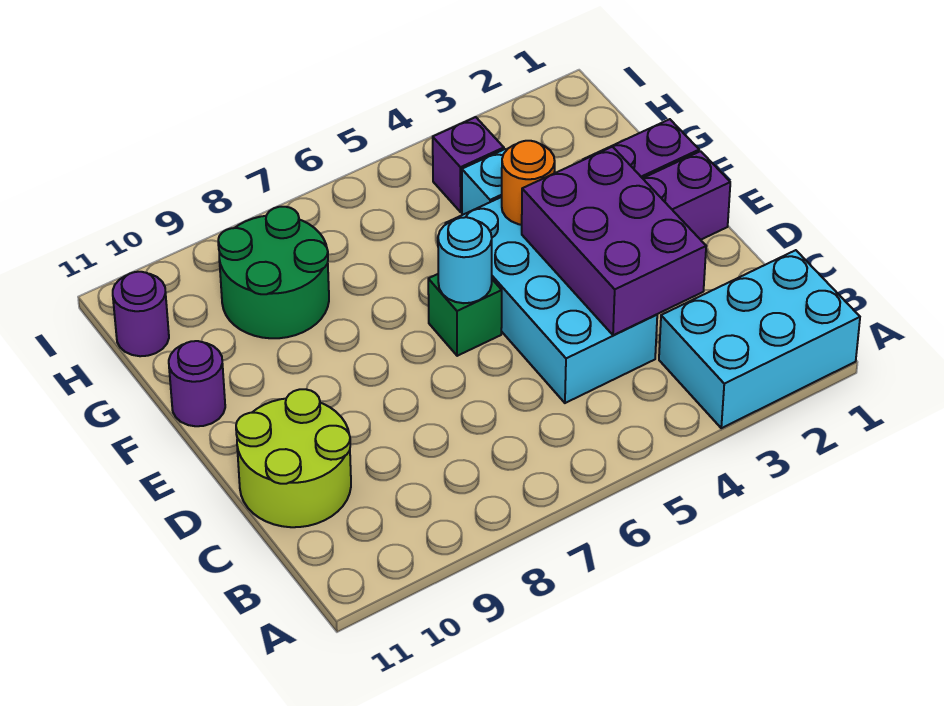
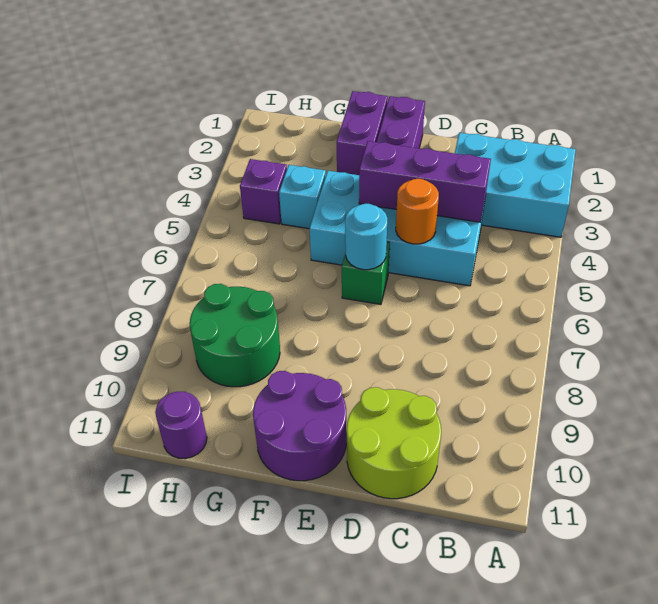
cyan 2x3 brick [659,250,860,428] -> cyan 2x3 brick turned to [455,133,576,237]
purple 2x3 brick [522,147,706,335] -> purple 1x3 brick [359,141,491,222]
orange 1x1 round brick [502,141,555,225] -> orange 1x1 round brick moved to [396,179,439,244]
purple 1x1 round brick [169,341,225,426] -> purple 2x2 round brick [253,371,347,481]

